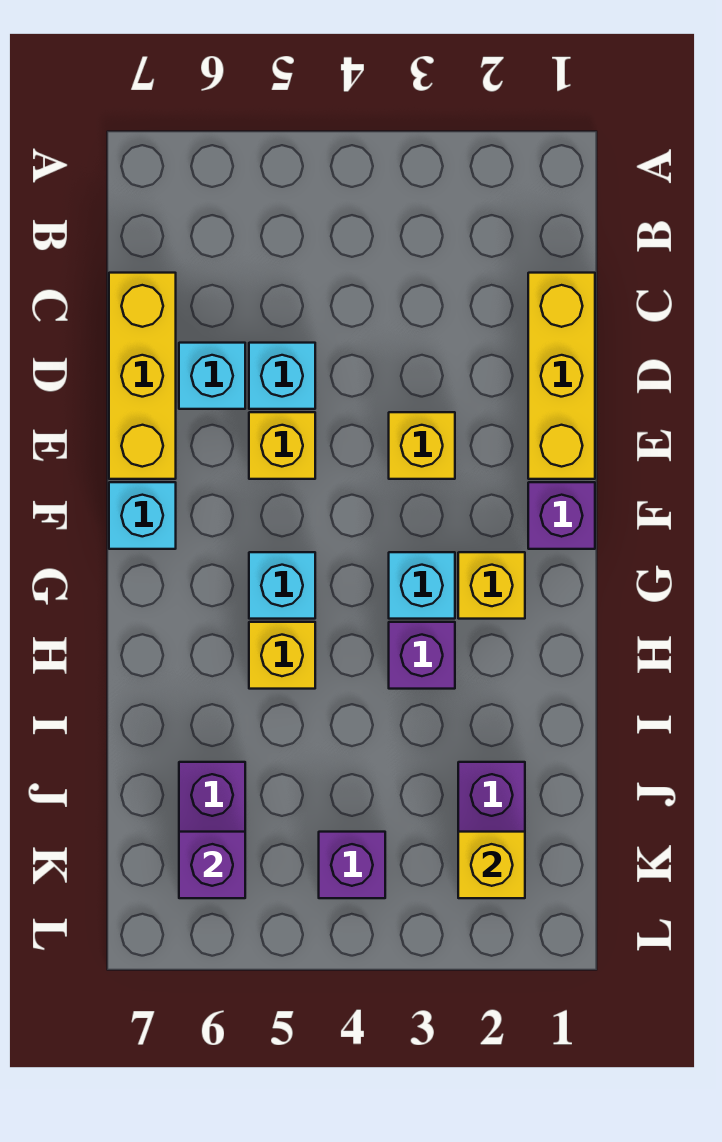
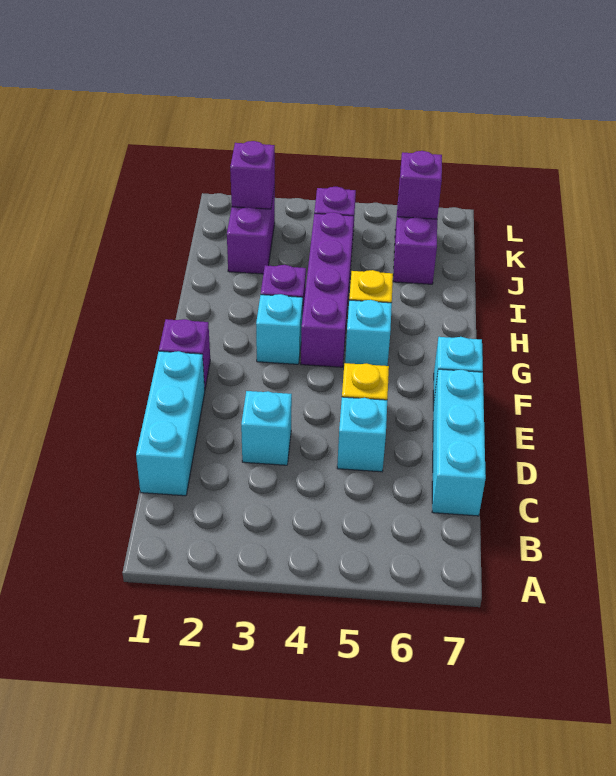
yellow 1x3 brick [528,273,595,479] -> cyan 1x3 brick [136,351,205,496]
yellow 1x3 brick [109,273,176,479] -> cyan 1x3 brick [432,369,486,516]
cyan 1x1 brick [179,343,245,409] -> cyan 1x1 brick moved to [241,391,292,465]
yellow 1x1 brick [389,412,455,479] -> none
yellow 1x1 brick [458,552,525,619] -> none
none -> purple 1x4 brick [301,212,354,367]
yellow 1x1 brick [458,832,525,898] -> purple 1x1 brick [230,141,275,209]

